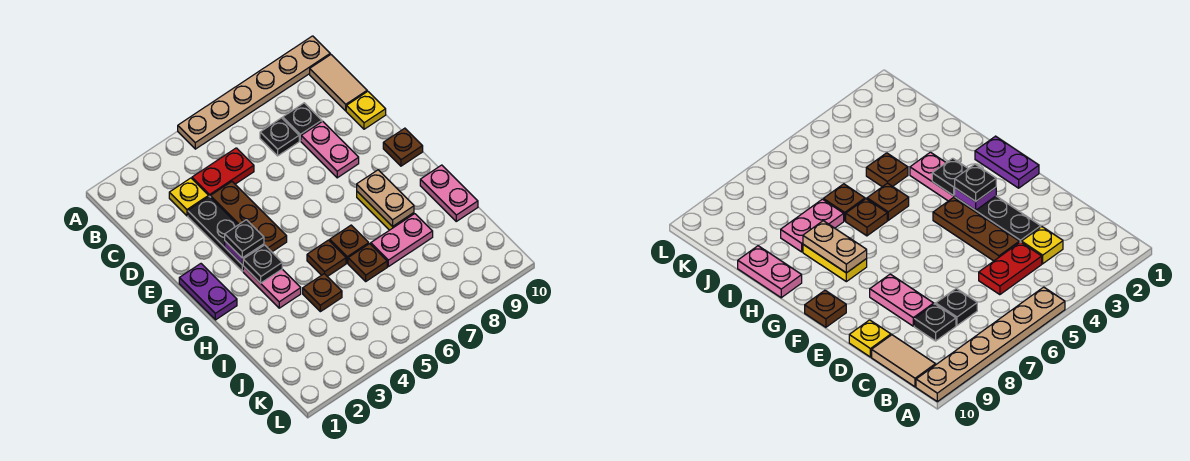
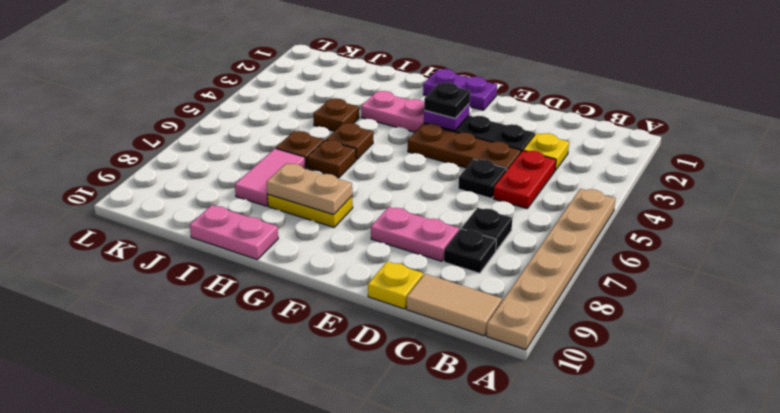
brown 1x1 plate [383,128,423,166] -> none
black 1x1 plate [243,245,282,283] -> black 1x1 plate moved to [458,159,507,198]
pink 1x2 plate [371,214,433,267] -> pink 1x2 tile [235,149,306,206]

